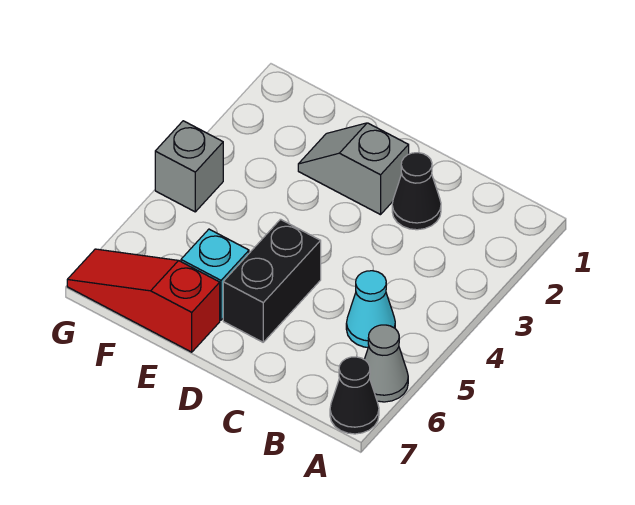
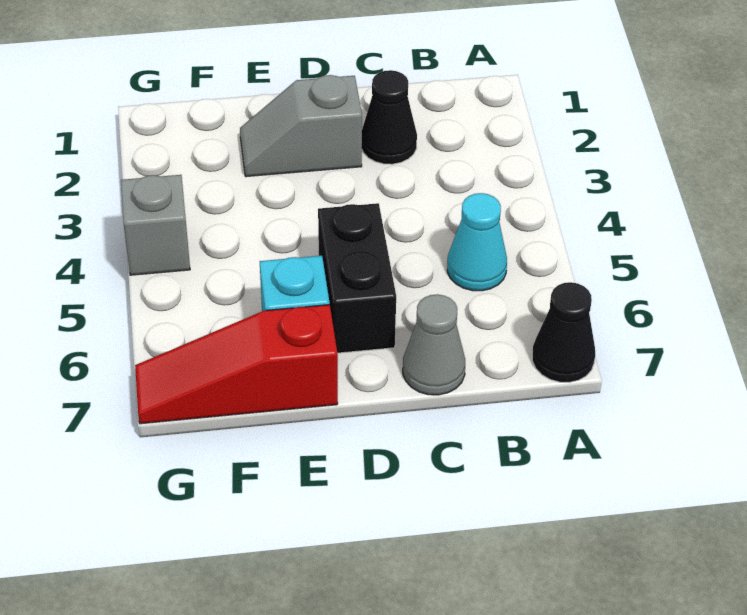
grey 1x1 cone [364,325,408,402] -> grey 1x1 cone moved to [403,294,465,395]

